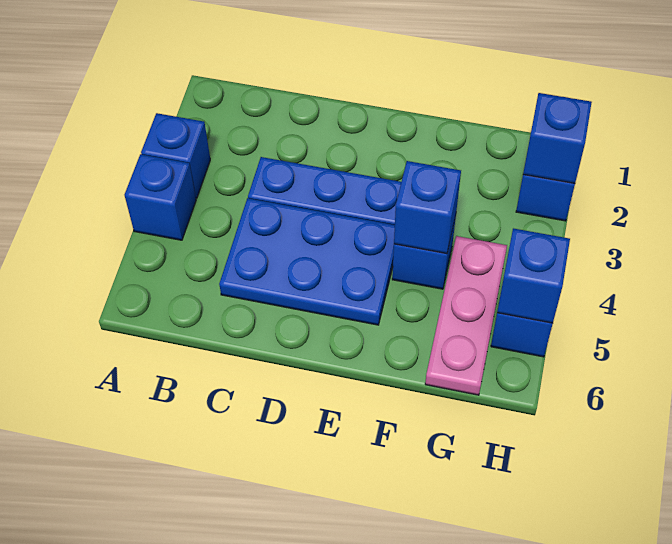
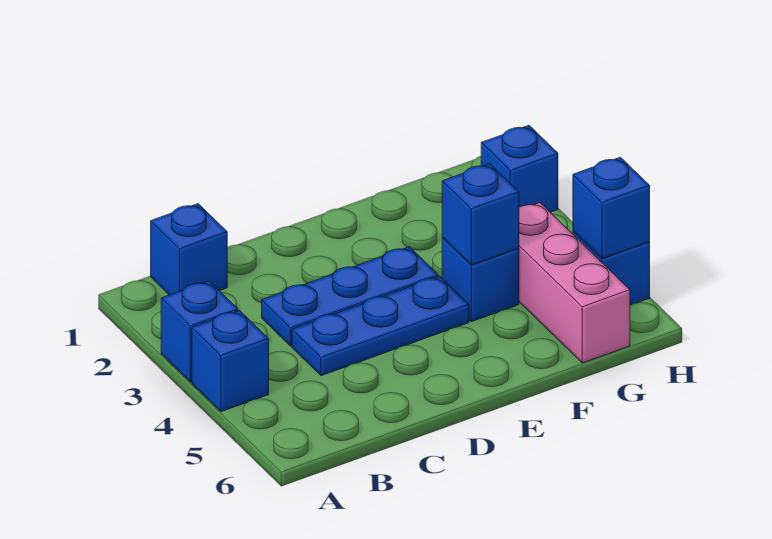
blue 2x3 plate [219,198,395,325] -> blue 1x3 plate [292,276,469,376]
pink 1x3 plate [425,236,507,395] -> pink 1x3 brick [519,203,630,363]
blue 1x1 brick [523,93,592,183] -> blue 1x1 brick moved to [151,204,227,295]

